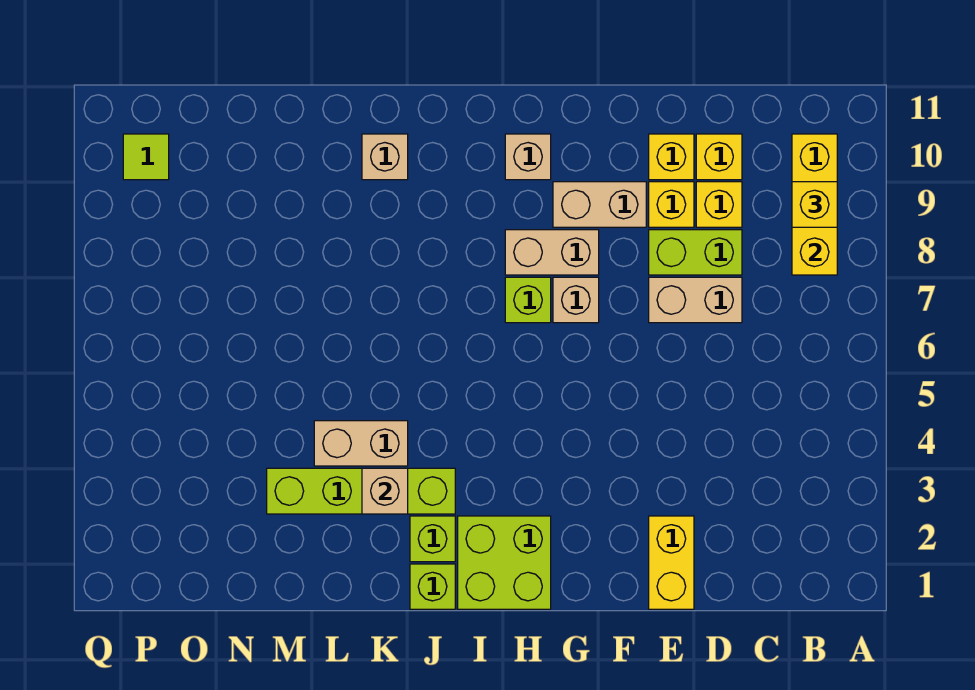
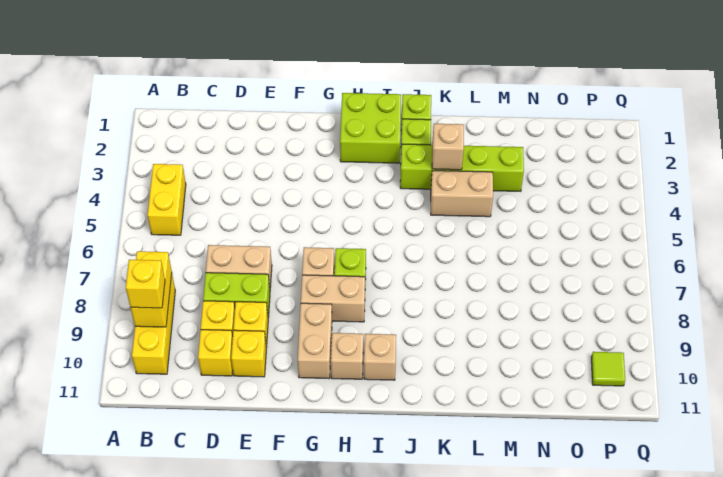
yellow 1x2 brick [649,516,694,609] -> yellow 1x2 brick moved to [147,164,186,235]
tan 1x2 brick [553,182,646,227] -> tan 1x2 brick turned to [298,303,332,378]
tan 1x1 brick [362,134,408,180] -> tan 1x1 brick moved to [364,334,396,380]

